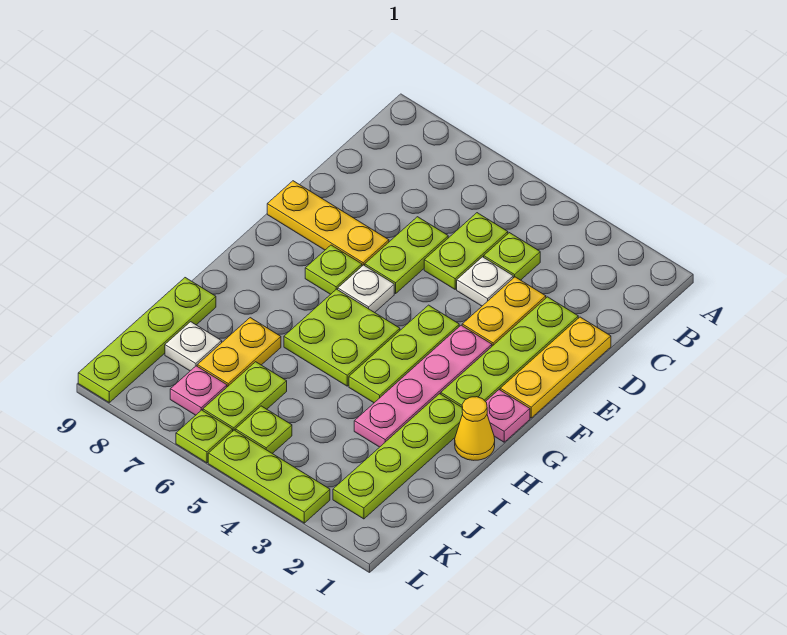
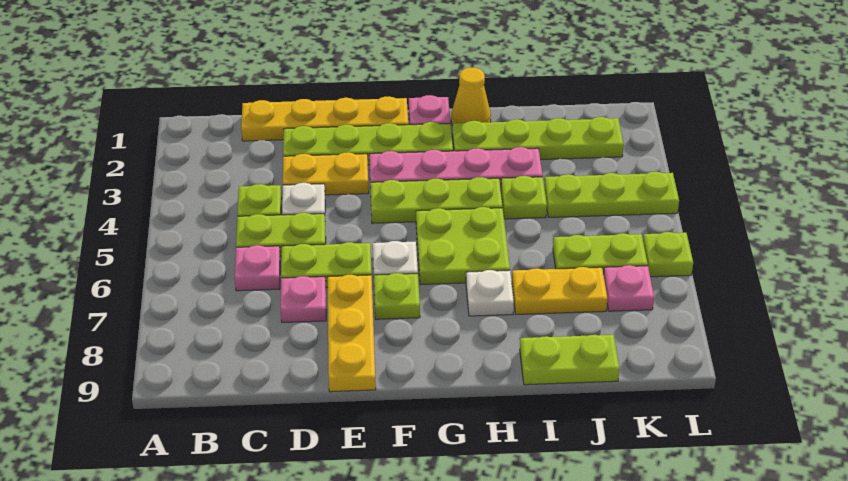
none -> pink 1x1 plate [235,245,280,291]
yellow 1x3 plate [500,317,611,418] -> yellow 1x4 plate [241,97,408,141]
none -> pink 1x1 plate [281,276,326,322]
lime 1x4 plate [78,278,216,402] -> lime 1x2 plate [520,335,620,385]
white 1x1 plate [165,322,222,371] -> white 1x1 plate moved to [466,270,514,316]
lime 1x1 plate [235,406,292,453] -> lime 1x1 plate moved to [501,176,547,219]
lime 1x3 plate [208,430,330,523] -> lime 1x3 plate turned to [544,172,679,217]

